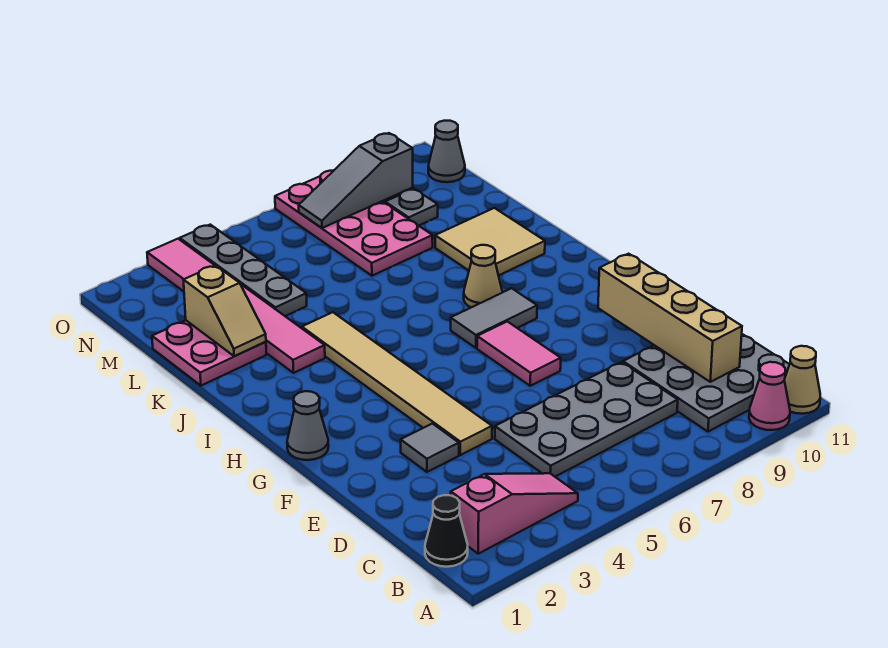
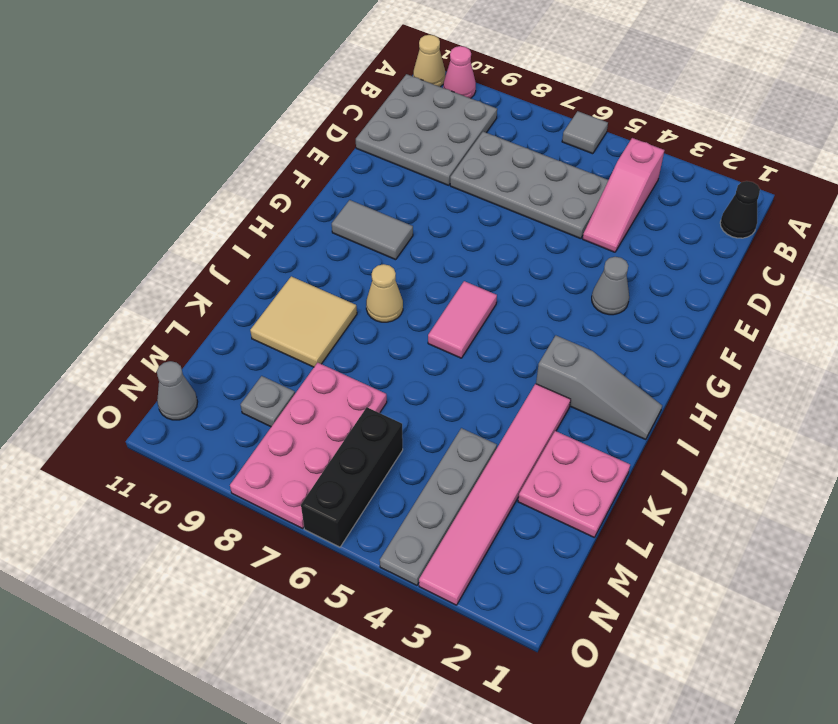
pink 1x3 slope [451,473,578,554] -> pink 1x3 slope turned to [583,138,664,252]
tan 1x4 brick [598,254,742,382] -> none
grey 1x1 tile [401,424,459,472] -> grey 1x1 tile moved to [562,111,608,154]
tan 1x6 tile [302,312,492,455] -> none
pink 1x2 tile [477,321,561,386] -> pink 1x2 tile moved to [428,281,497,358]
grey 1x1 cone [287,391,329,460] -> grey 1x1 cone moved to [592,257,629,315]
grey 1x2 tile [451,288,537,348] -> grey 1x2 tile moved to [332,200,413,260]
tan 1x2 slope [184,265,266,356] -> none
none -> black 1x3 brick [301,407,403,547]
grey 1x3 slope [299,133,413,228] -> grey 1x3 slope moved to [536,336,662,439]

